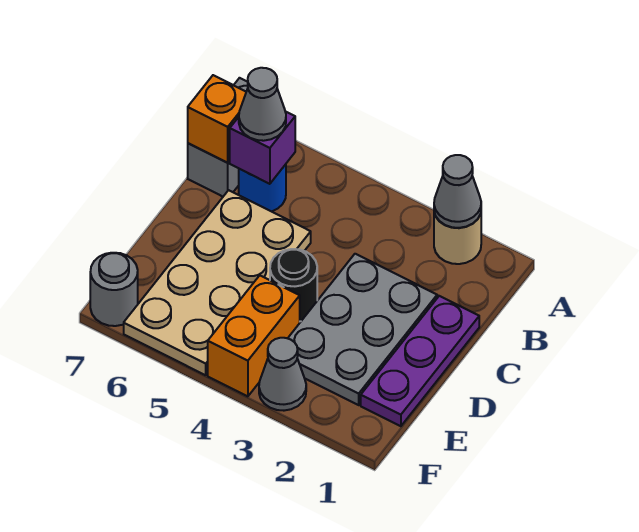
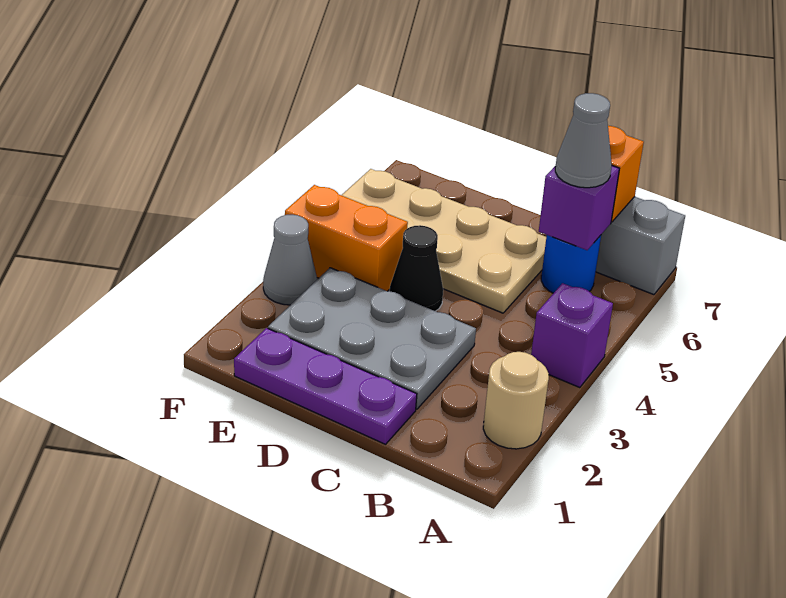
grey 1x1 cone [434,155,481,228] -> none
none -> purple 1x1 brick [531,283,613,388]
black 1x1 round brick [270,249,317,321] -> black 1x1 cone [390,225,443,311]
grey 1x1 round brick [90,253,138,326] -> none

